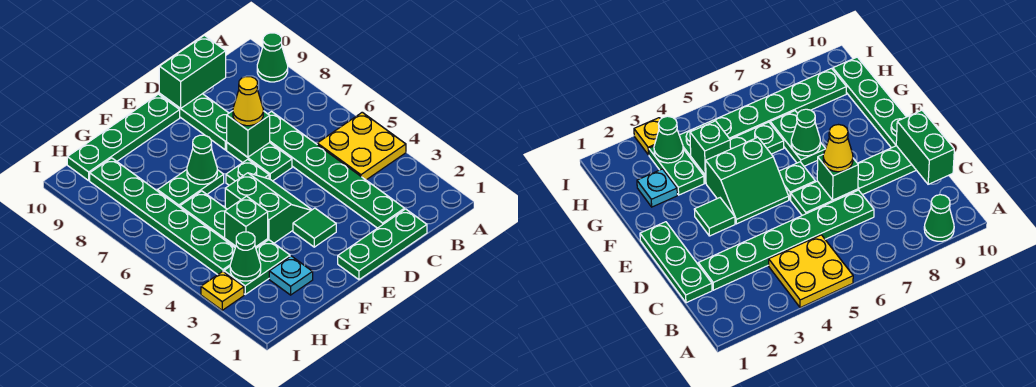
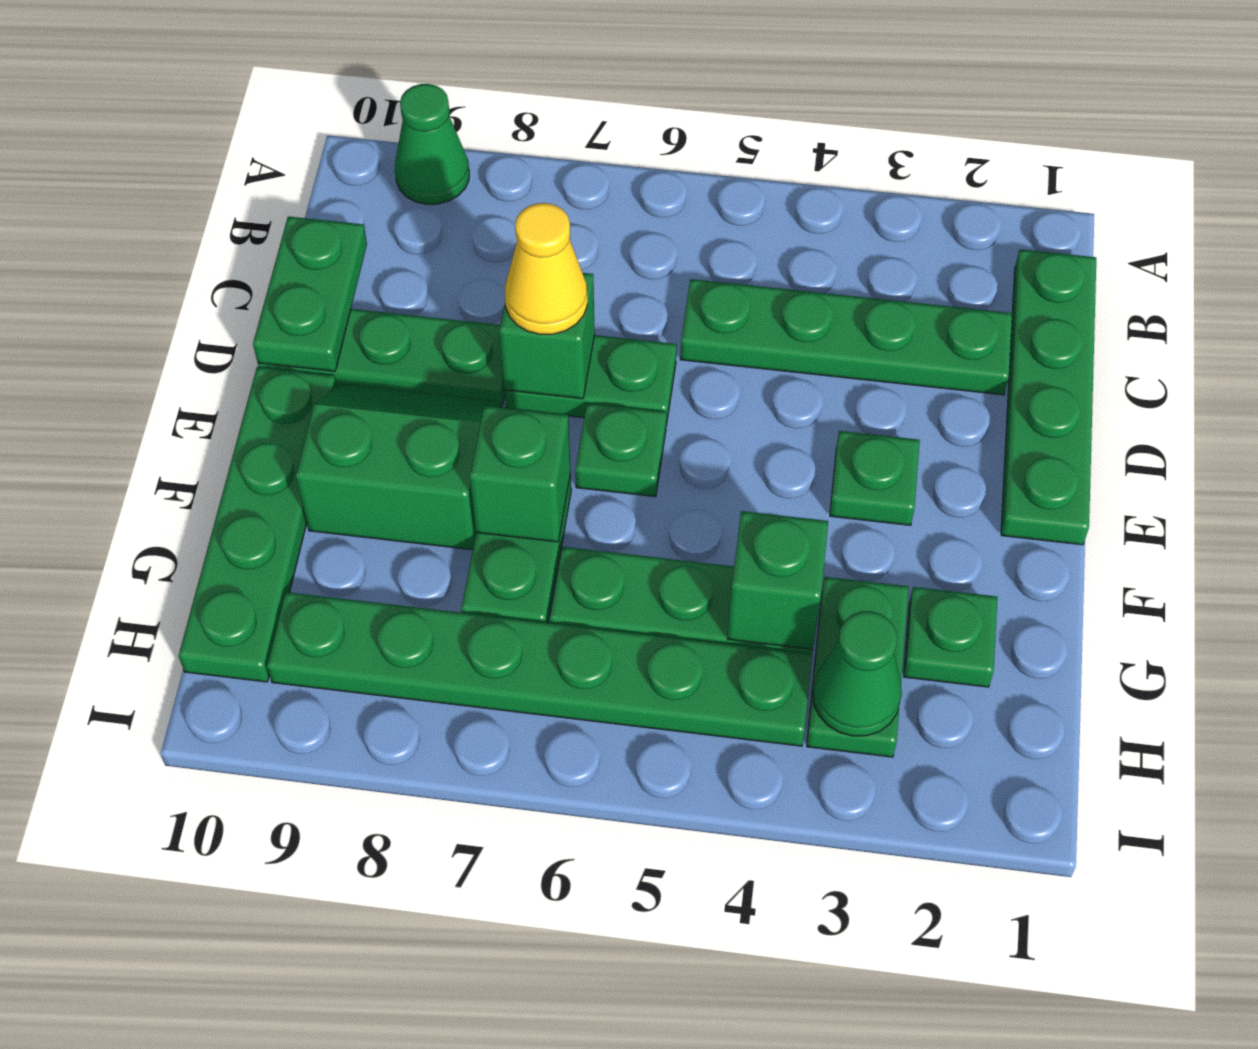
yellow 2x2 plate [317,112,406,180] -> none
green 1x3 plate [338,209,427,280] -> green 1x4 plate [1001,249,1096,545]
green 1x6 plate [268,112,405,228] -> green 1x4 plate [680,279,1012,395]
green 1x2 brick [159,35,226,108] -> green 1x2 plate [253,216,367,371]
green 1x1 tile [293,208,336,247] -> green 1x1 plate [830,431,920,525]
green 2x2 slope [225,173,312,243] -> green 2x2 slope moved to [296,384,501,550]
green 1x1 cone [187,135,217,184] -> green 1x1 brick [470,406,571,542]
cyan 1x1 plate [269,256,313,295] -> green 1x1 plate [904,587,997,687]
yellow 1x1 plate [201,272,244,310] -> none

